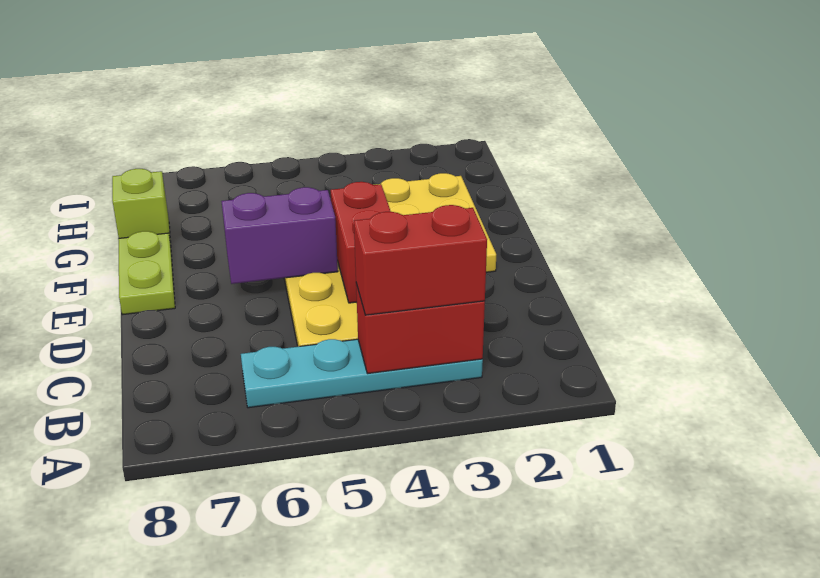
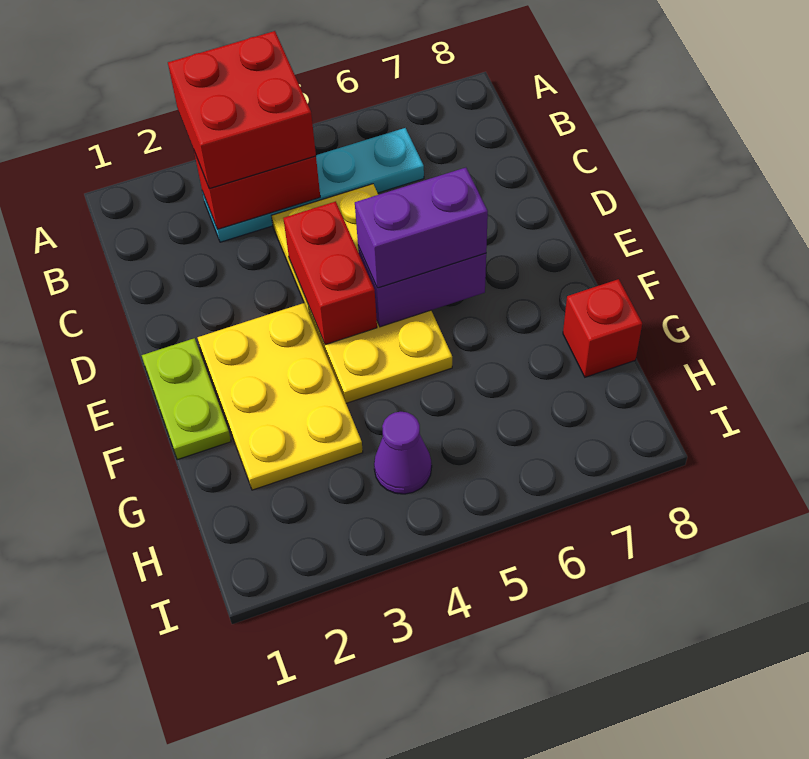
red 1x2 brick [354,205,487,315] -> red 2x2 brick [168,31,316,189]
none -> purple 1x2 brick [355,168,488,288]
lime 1x2 plate [118,231,175,315] -> lime 1x2 plate moved to [142,338,231,460]
lime 1x1 brick [112,169,171,244] -> red 1x1 brick [563,279,642,377]
none -> purple 1x1 cone [374,412,432,494]

